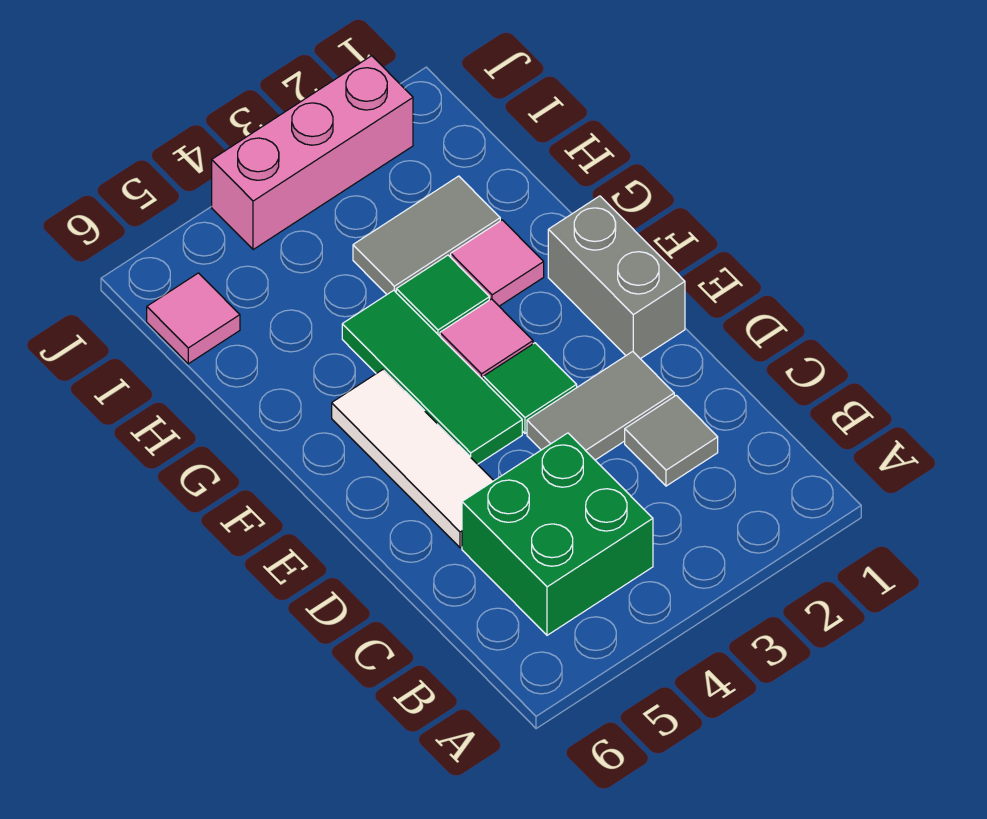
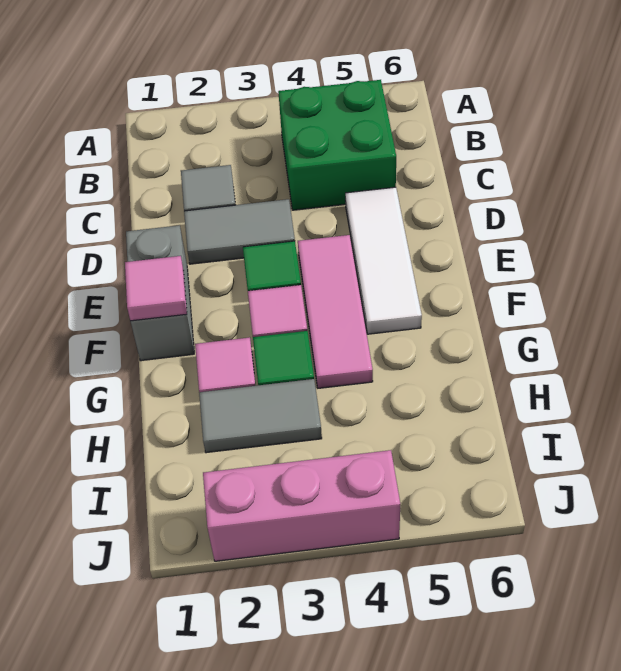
green 1x3 tile [342,290,522,464] -> pink 1x3 tile [298,235,373,388]
pink 1x1 tile [147,273,240,364] -> pink 1x1 tile moved to [125,256,187,321]

